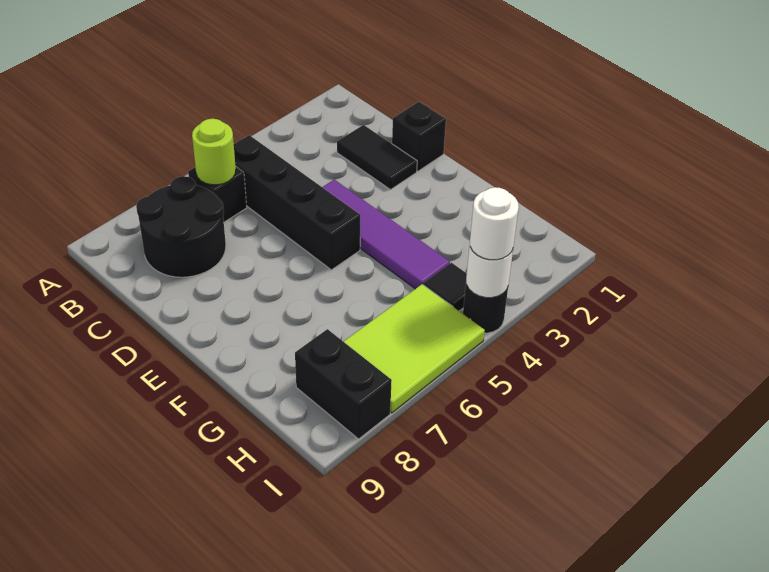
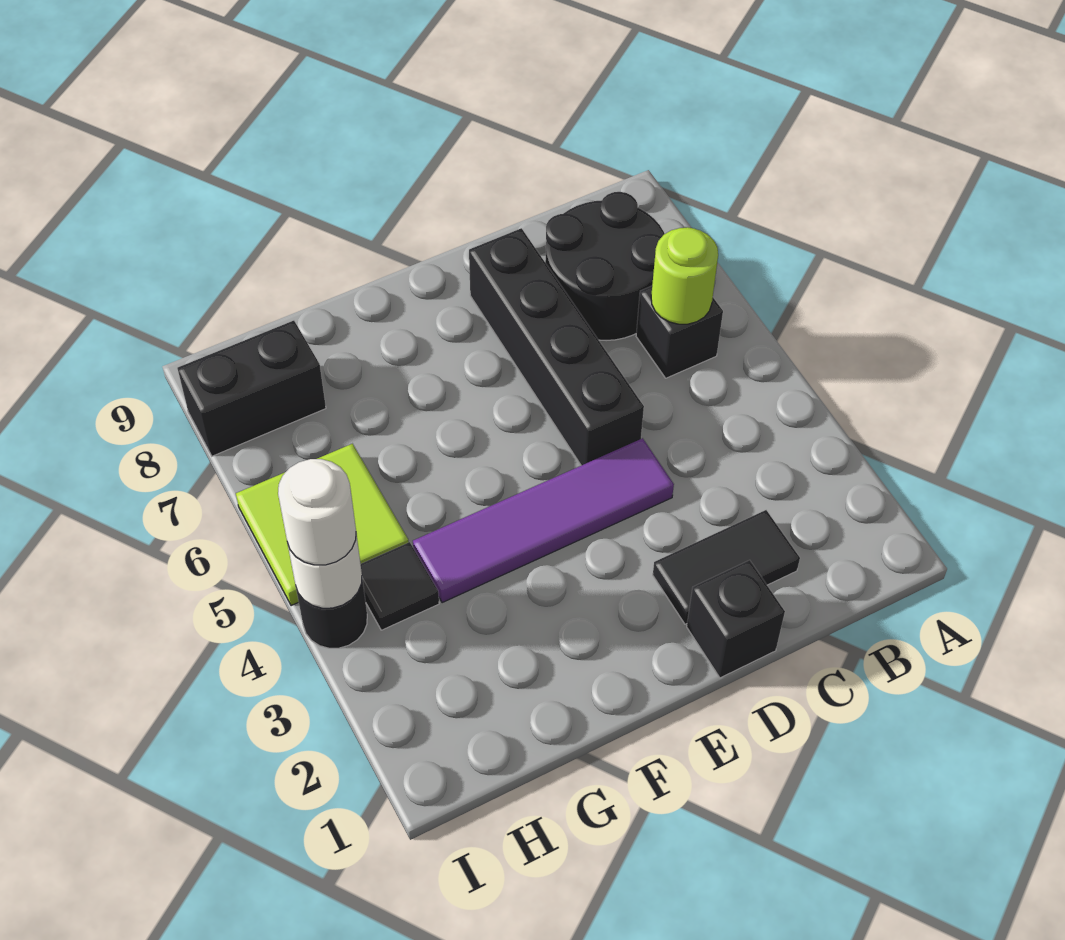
black 1x4 brick [234,135,361,270] -> black 1x4 brick turned to [469,228,644,465]
lime 2x3 tile [343,284,485,413] -> lime 2x2 tile [236,444,409,606]

